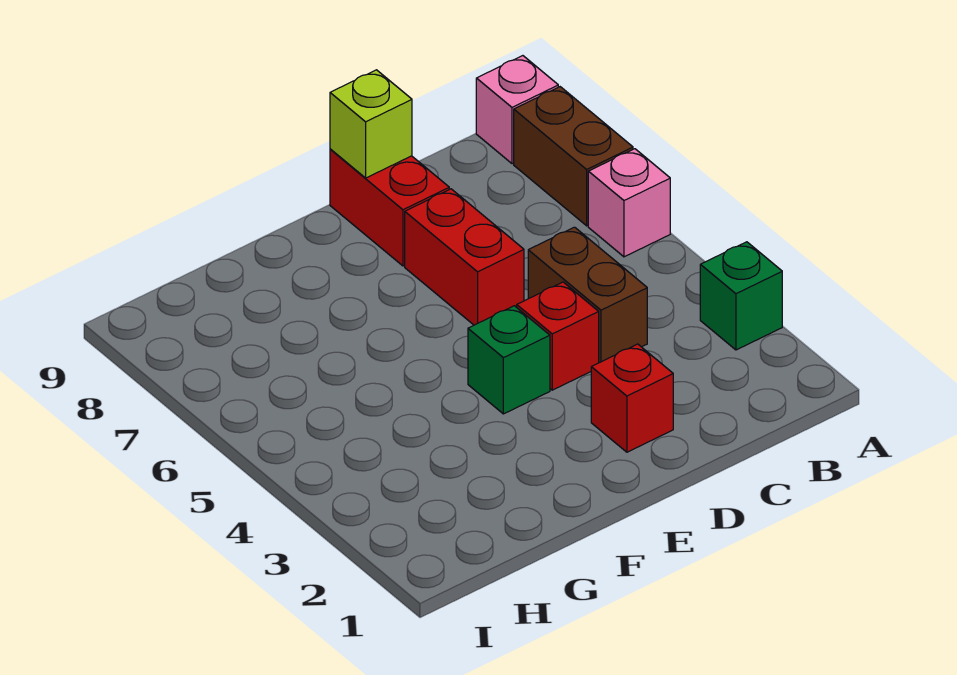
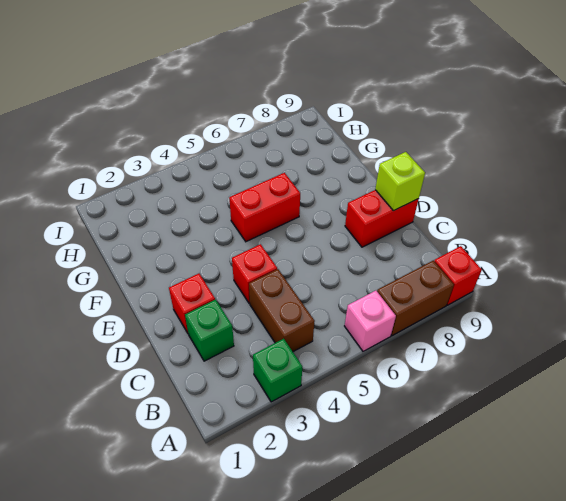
pink 1x1 brick [476,56,558,164] -> red 1x1 brick [434,246,482,305]
brown 1x2 brick [528,227,647,363] -> brown 1x2 brick turned to [249,269,315,352]
red 1x2 brick [405,189,524,325] -> red 1x2 brick moved to [229,173,300,242]
green 1x1 brick [468,306,550,414] -> green 1x1 brick moved to [185,299,234,361]

